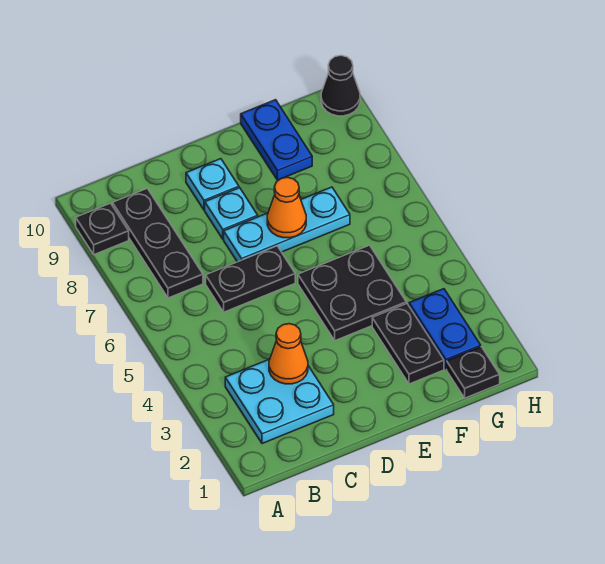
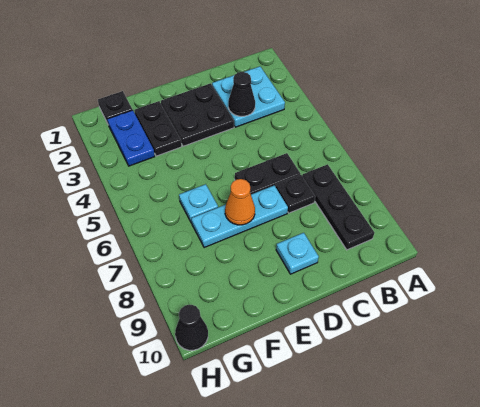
black 1x1 plate [76,203,129,254] -> black 1x1 plate moved to [276,175,315,213]
orange 1x1 cone [269,324,308,384] -> black 1x1 cone [228,72,255,116]
cyan 1x1 plate [205,188,258,239] -> cyan 1x1 plate moved to [179,184,218,223]
black 2x2 plate [298,245,406,340] -> black 2x2 plate moved to [161,83,234,146]
blue 1x2 plate [241,100,312,180] -> none

